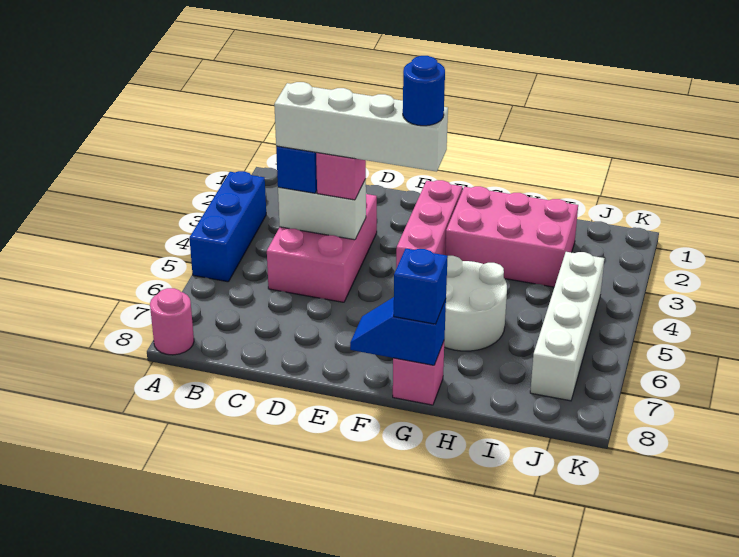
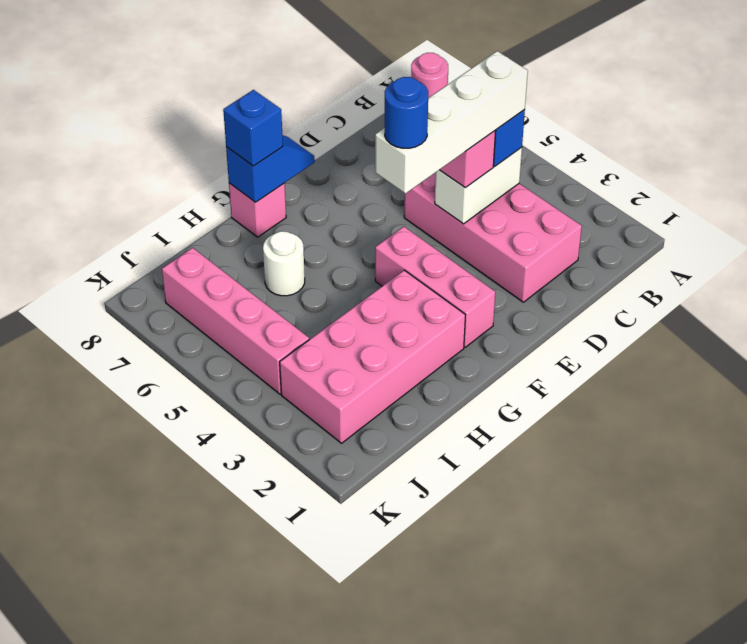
blue 1x3 brick [189,171,266,282] -> none
pink 2x3 brick [267,194,377,302] -> pink 2x4 brick [404,173,582,302]
pink 2x3 brick [445,186,578,287] -> pink 2x4 brick [280,270,465,443]
white 2x2 round brick [444,256,507,351] -> white 1x1 round brick [263,231,305,296]
white 1x4 brick [530,252,604,401] -> pink 1x4 brick [162,248,309,394]

